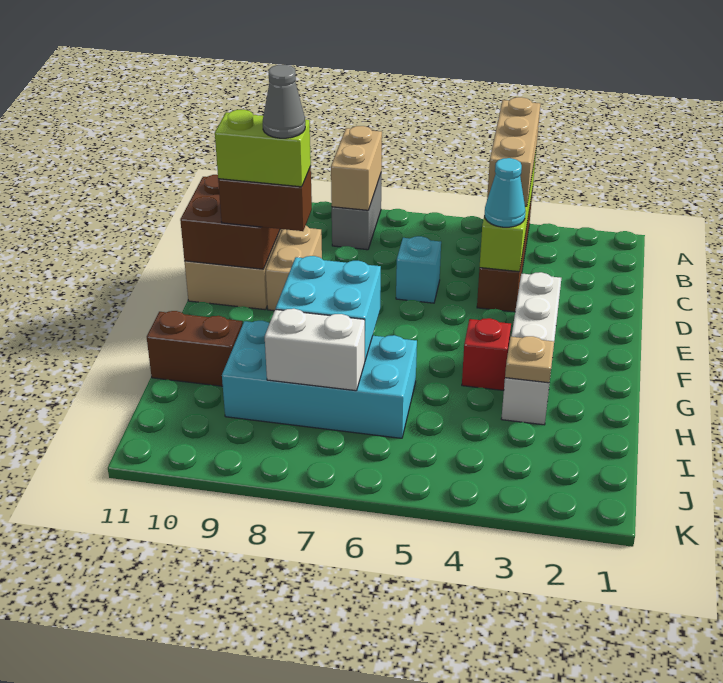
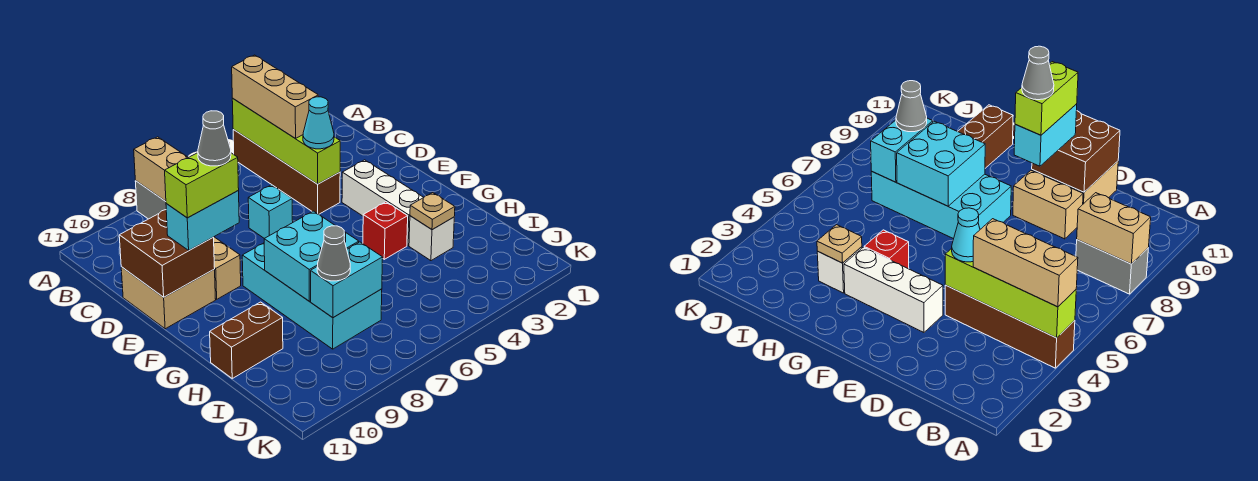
brown 1x2 brick [218,167,312,231] -> cyan 1x2 brick [166,191,239,250]
cyan 2x4 brick [222,321,417,438] -> cyan 2x4 brick turned to [242,243,382,349]
white 1x2 brick [265,309,365,391] -> cyan 1x2 brick [311,242,383,318]
none -> grey 1x1 cone [317,226,350,281]

